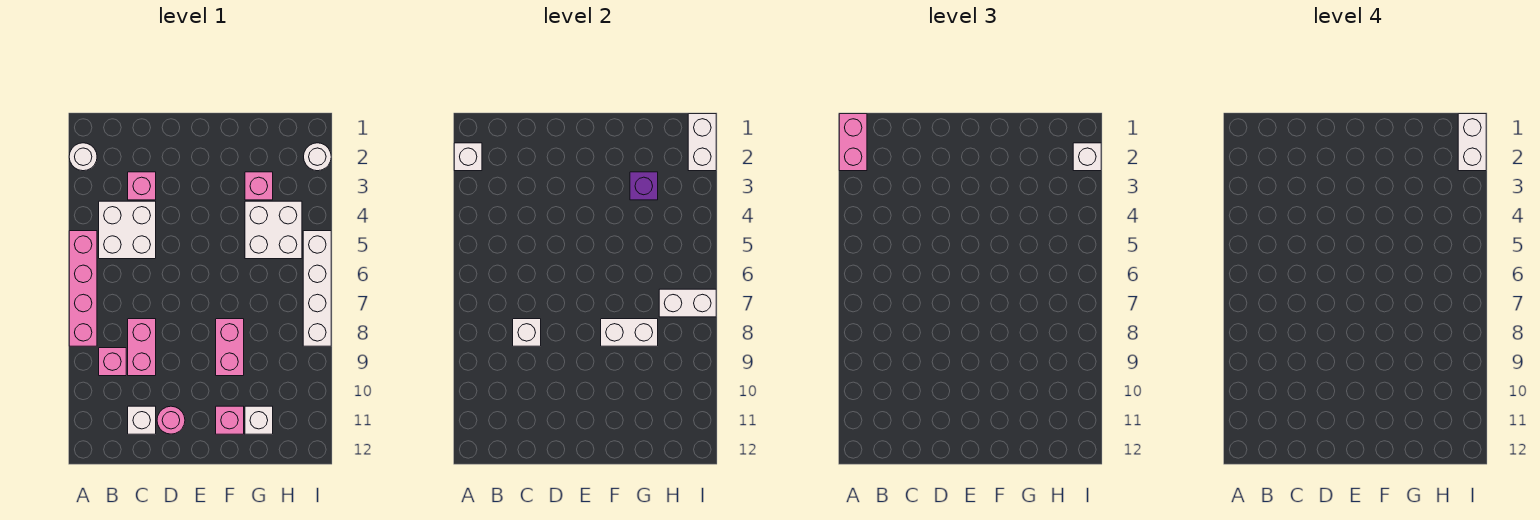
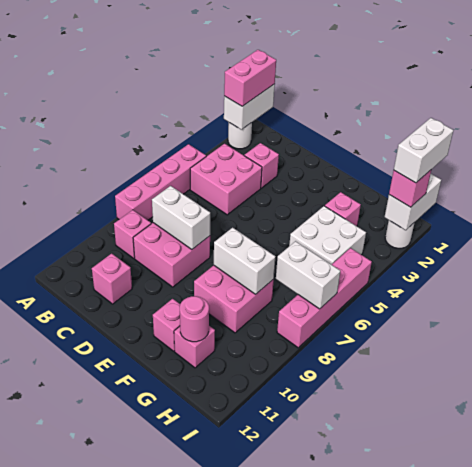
white 1x1 brick [454,143,482,171] -> white 1x2 brick [224,84,275,130]
white 2x2 brick [99,201,156,259] -> pink 2x2 brick [190,144,262,215]
pink 1x2 brick [128,319,156,376] -> pink 2x2 brick [133,223,210,287]
white 1x1 brick [513,319,541,346] -> white 1x2 brick [152,186,210,250]
white 1x1 brick [128,406,156,434] -> pink 1x1 brick [92,253,132,304]
pink 1x1 round brick [157,406,185,434] -> pink 1x1 round brick moved to [180,296,209,342]
pink 1x2 brick [216,319,244,376] -> pink 2x2 brick [194,265,274,333]
purple 1x1 brick [630,172,658,200] -> none
white 1x1 brick [245,406,273,434] -> pink 1x1 brick [174,326,215,368]
white 1x1 brick [1073,143,1101,171] -> pink 1x1 brick [389,170,431,207]
white 1x4 brick [303,231,331,346] -> pink 1x4 brick [277,248,372,348]

